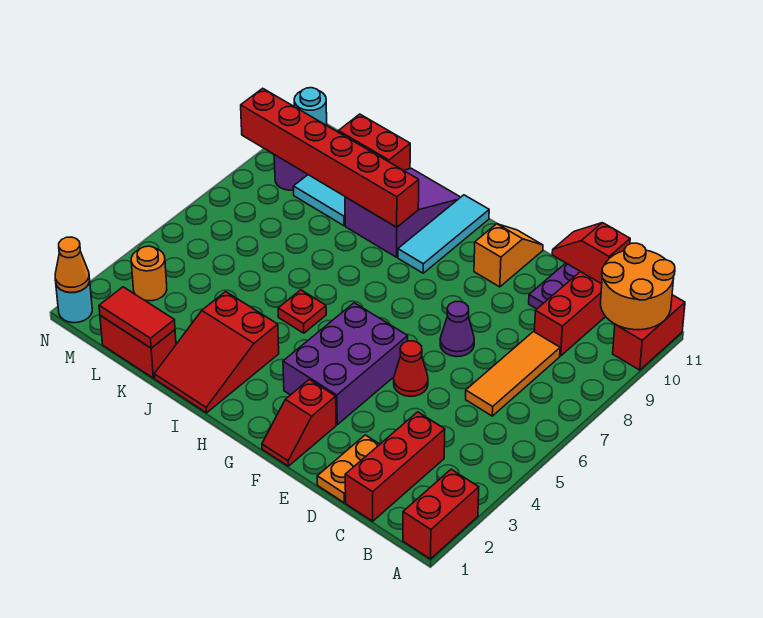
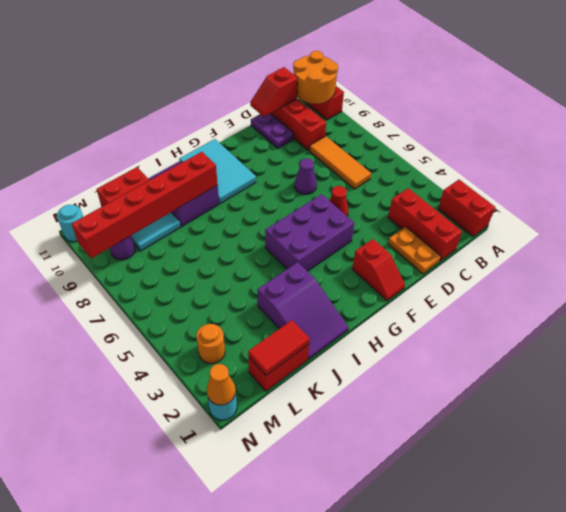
purple 2x3 brick [283,303,408,425] -> purple 2x3 brick turned to [265,194,354,271]
orange 1x2 slope [474,224,543,287] -> none
cyan 1x3 tile [398,195,489,273] -> cyan 2x3 tile [179,139,256,204]
red 2x3 slope [154,292,279,413] -> purple 2x3 slope [258,262,349,359]
red 1x1 plate [278,290,326,333] -> none

